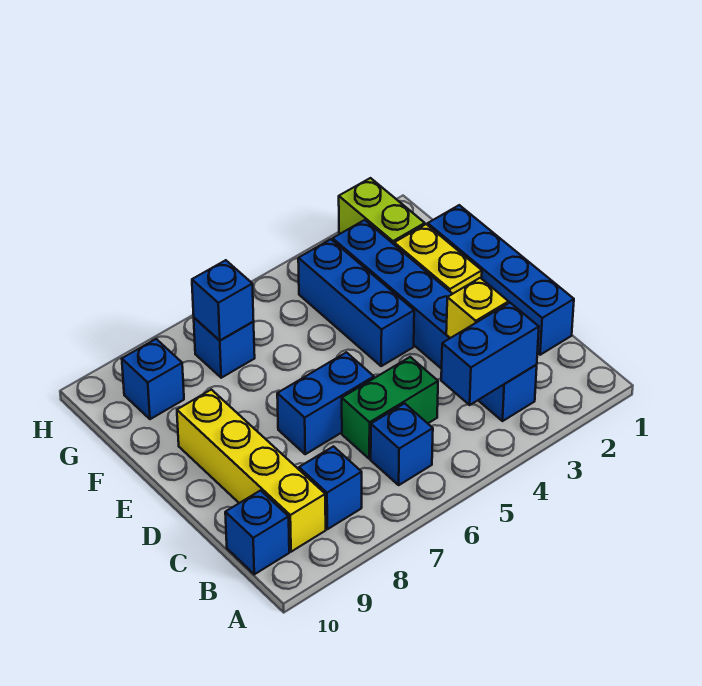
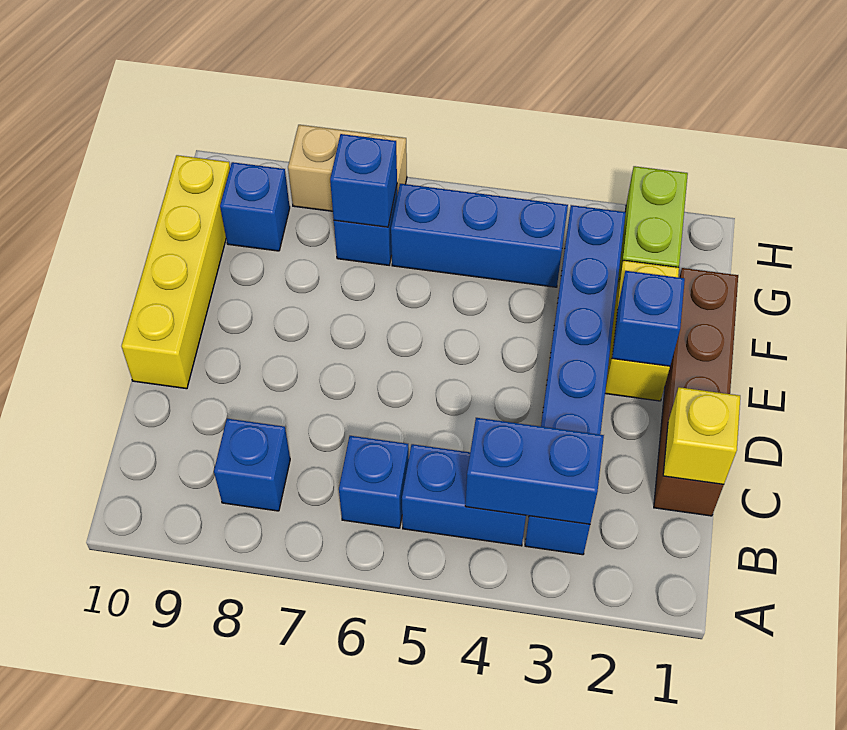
yellow 1x4 brick [177,390,326,552] -> yellow 1x4 brick moved to [122,155,230,389]
blue 1x1 brick [225,490,289,574] -> blue 1x1 brick moved to [612,271,685,366]
blue 1x4 brick [428,205,574,355] -> brown 1x4 brick [654,268,738,516]
yellow 1x1 brick [446,278,509,338] -> yellow 1x1 brick moved to [663,387,740,484]
green 1x2 brick [342,357,438,459] -> none
blue 1x2 brick [277,352,374,454] -> blue 1x2 brick moved to [402,444,526,546]
blue 1x3 brick [298,239,414,366] -> blue 1x3 brick turned to [391,184,568,287]
none -> tan 1x2 brick [288,125,407,211]

